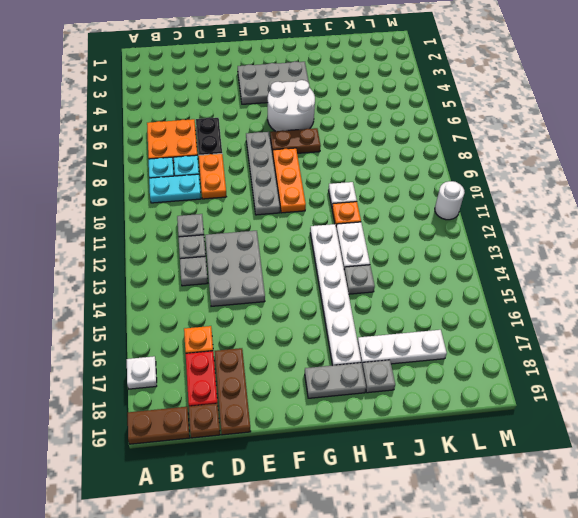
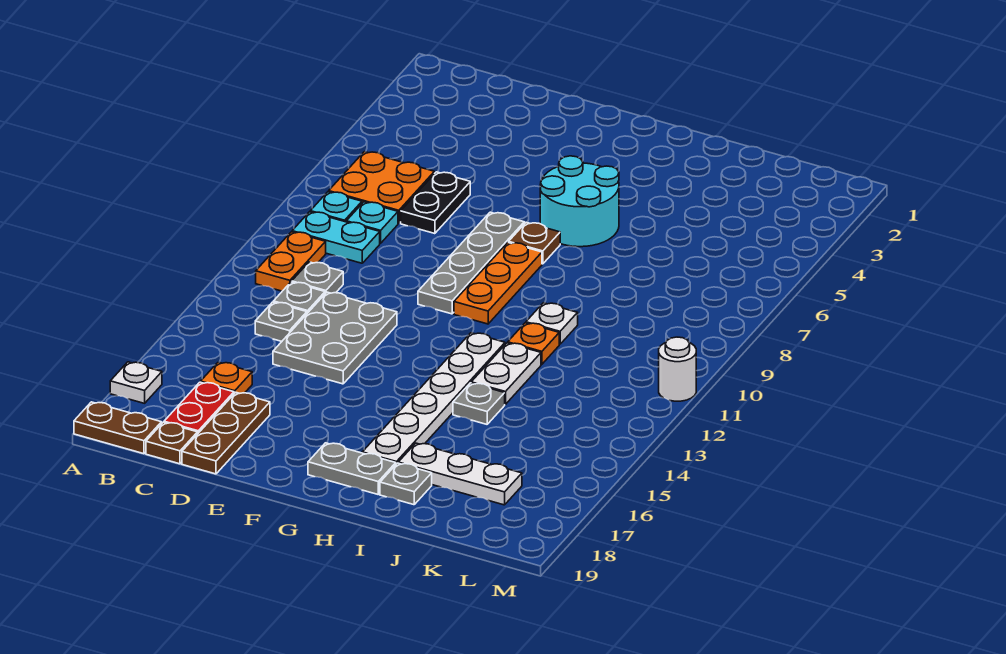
orange 1x2 plate [199,154,226,199] -> orange 1x2 plate moved to [256,232,326,291]
grey 2x3 plate [238,61,310,104] -> none
white 2x2 round brick [268,80,315,131] -> cyan 2x2 round brick [540,156,619,247]
brown 1x2 plate [270,128,321,154] -> brown 1x1 plate [509,222,560,264]

